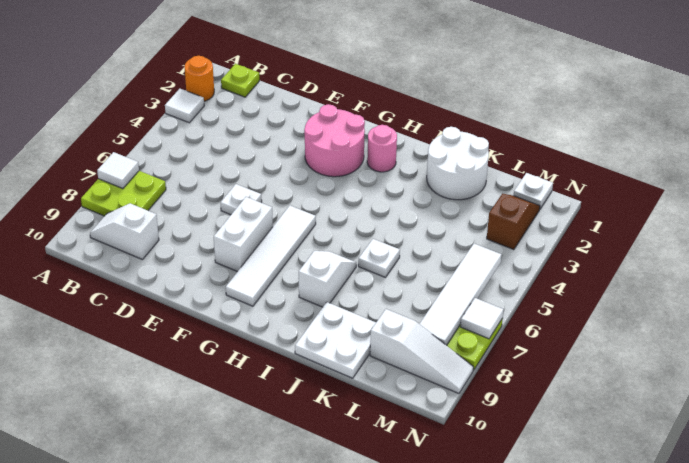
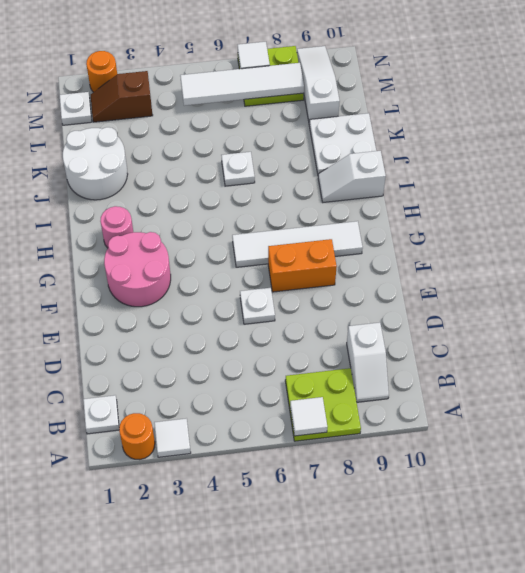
lime 1x1 plate [221,64,259,97] -> white 1x1 plate [83,395,119,434]
white 1x2 brick [214,197,273,272] -> orange 1x2 brick [268,239,337,292]
white 1x2 slope [299,251,356,307] -> white 1x2 slope moved to [318,151,386,202]
none -> orange 1x1 round brick [86,51,117,92]

